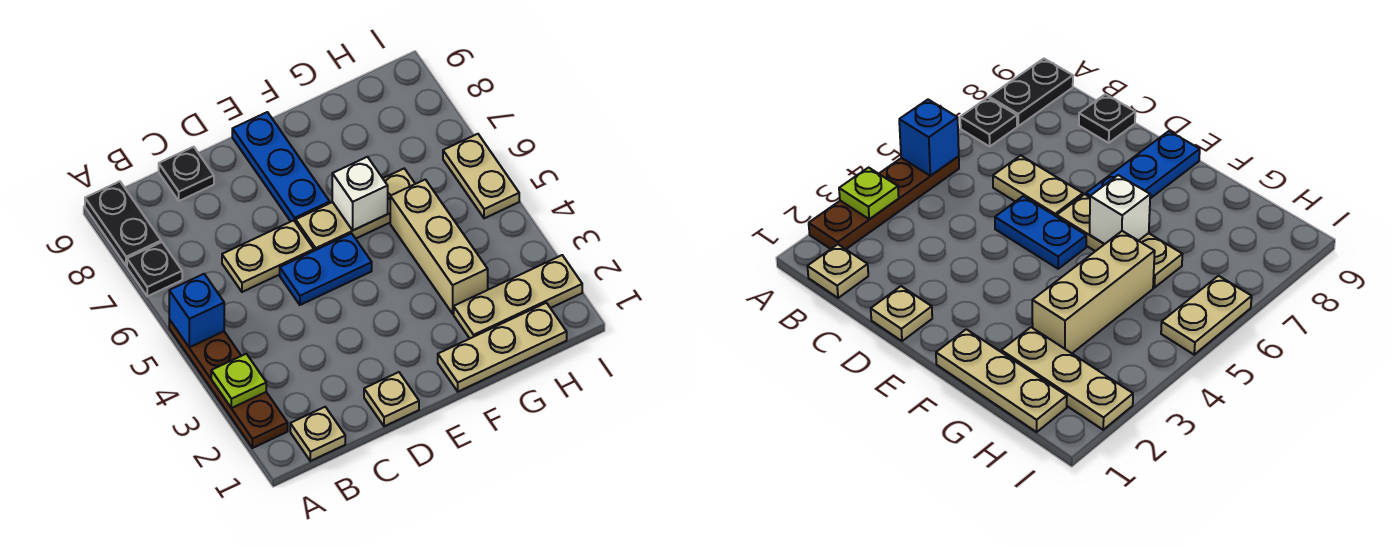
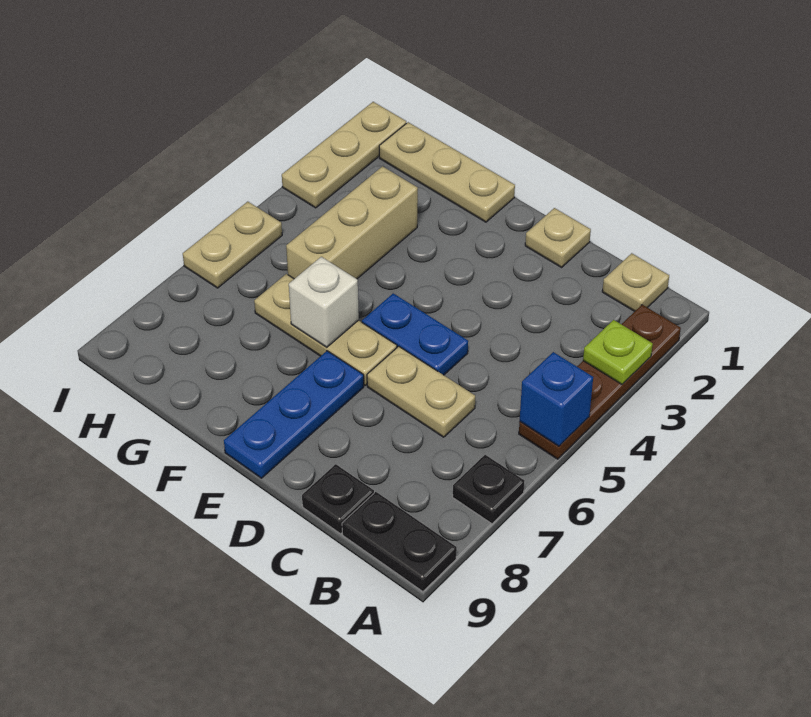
black 1x2 plate [85,181,161,266] -> black 1x2 plate turned to [342,492,457,592]
tan 1x3 plate [454,255,582,338] -> tan 1x3 plate turned to [282,102,406,208]

